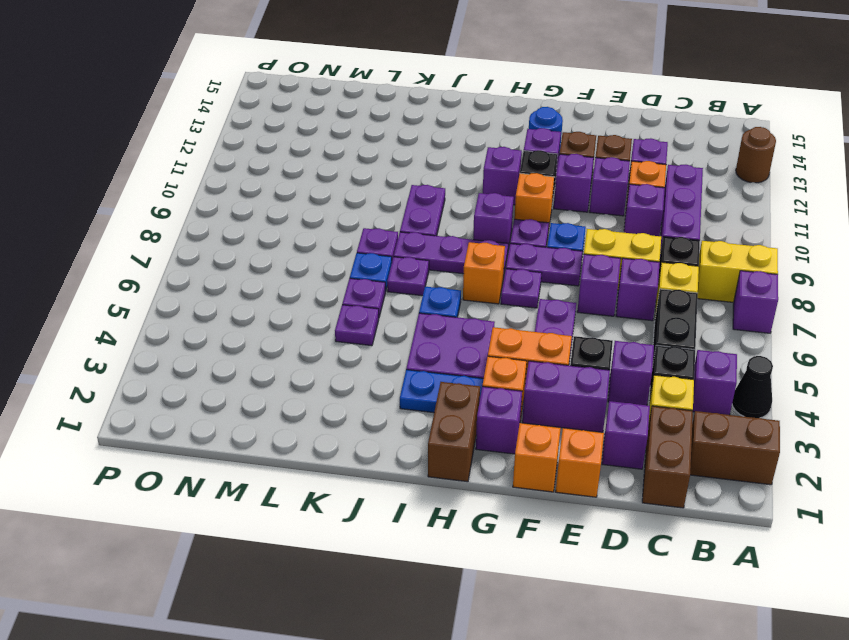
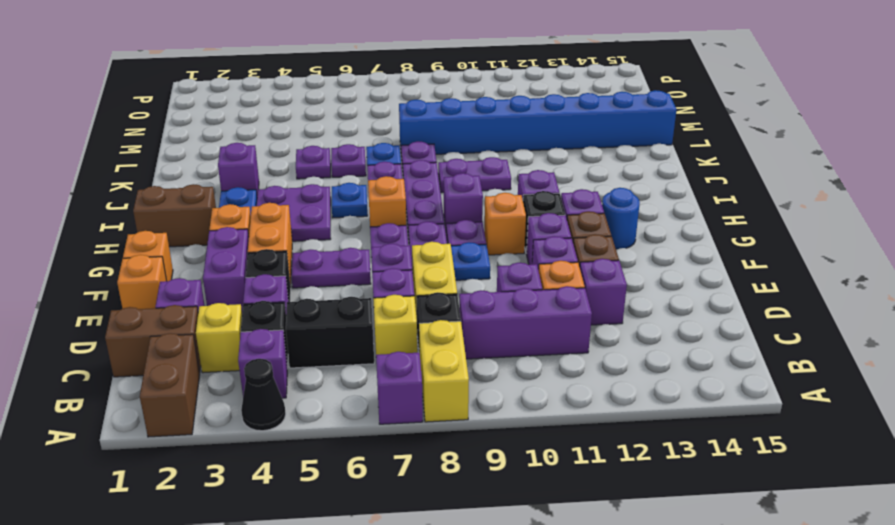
brown 1x1 round brick [736,127,776,183] -> none
purple 1x1 brick [476,387,522,454] -> purple 1x1 brick moved to [218,143,259,195]
none -> blue 1x8 brick [399,90,677,154]

